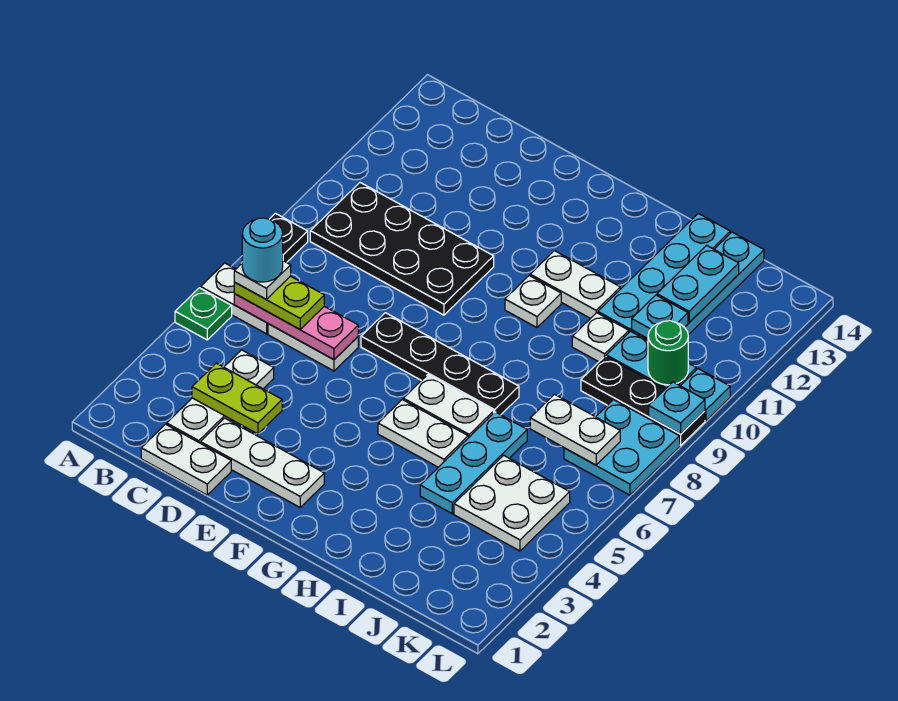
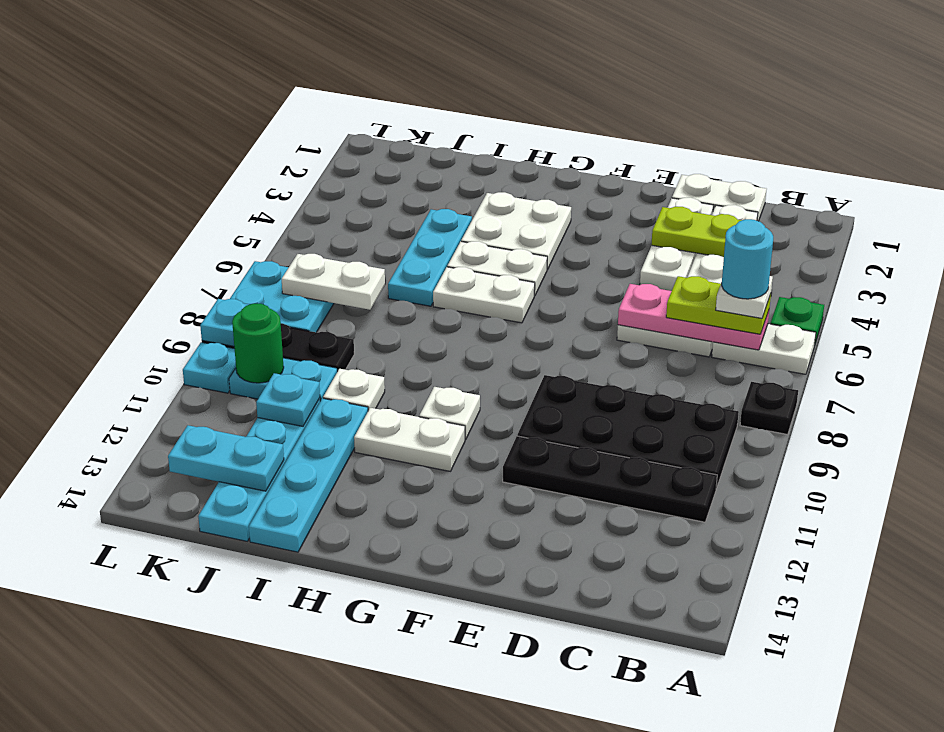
white 1x3 plate [200,418,324,507] -> white 1x3 plate turned to [640,198,713,291]
black 1x4 plate [361,313,519,415] -> black 1x4 plate moved to [503,436,717,522]
white 2x2 plate [454,455,570,551] -> white 2x2 plate moved to [461,192,571,270]
cyan 1x2 plate [657,245,739,322] -> cyan 1x2 plate turned to [168,425,284,491]

